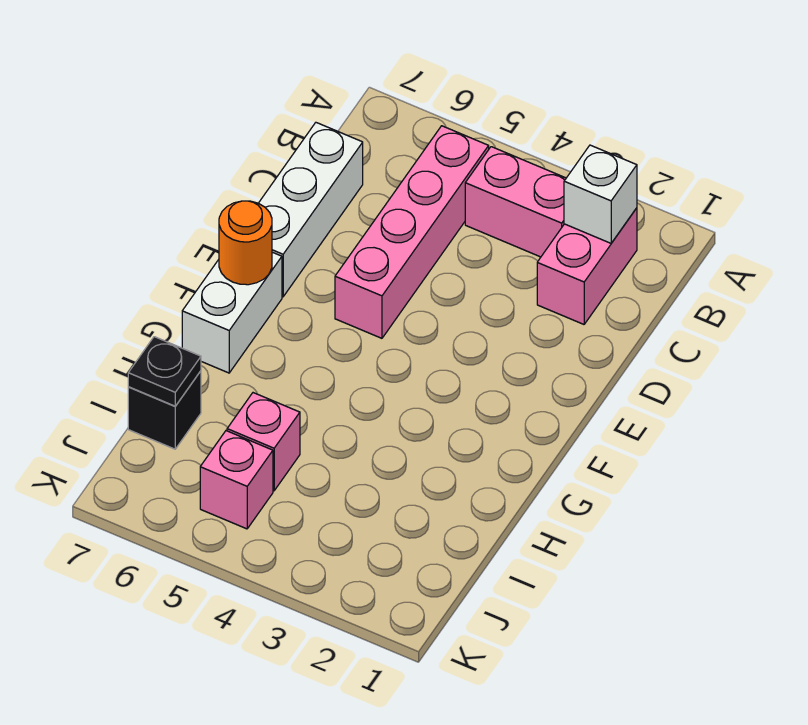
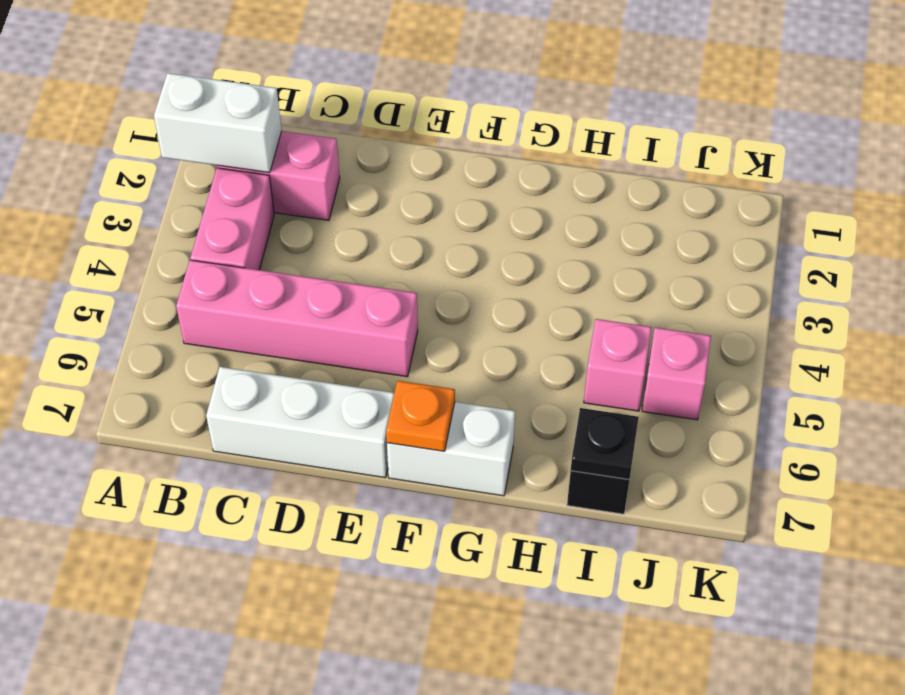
white 1x1 brick [564,145,637,243] -> white 1x2 brick [154,73,282,173]
orange 1x1 round brick [219,201,272,285] -> orange 1x1 plate [386,381,455,451]

